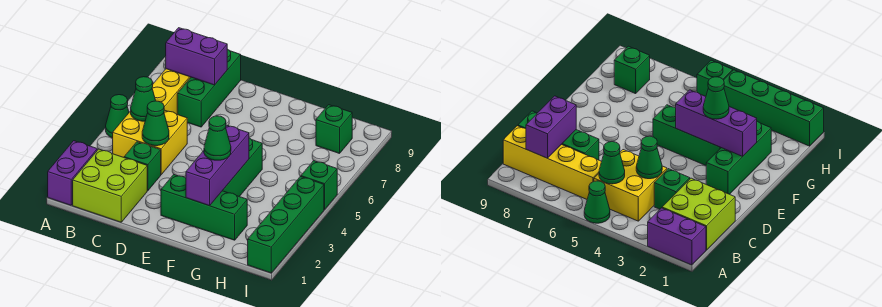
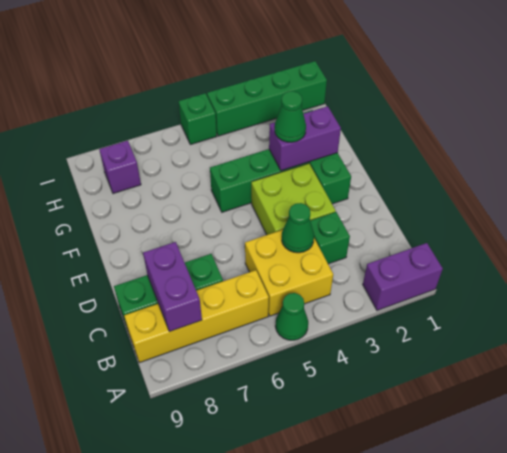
lime 2x2 brick [73,149,147,222] -> lime 2x2 brick moved to [251,164,336,235]
green 1x1 cone [131,77,156,121] -> none
purple 1x3 brick [186,125,249,206] -> purple 1x2 brick [269,106,341,171]
green 1x1 brick [316,105,352,154] -> purple 1x1 brick [99,141,141,194]

